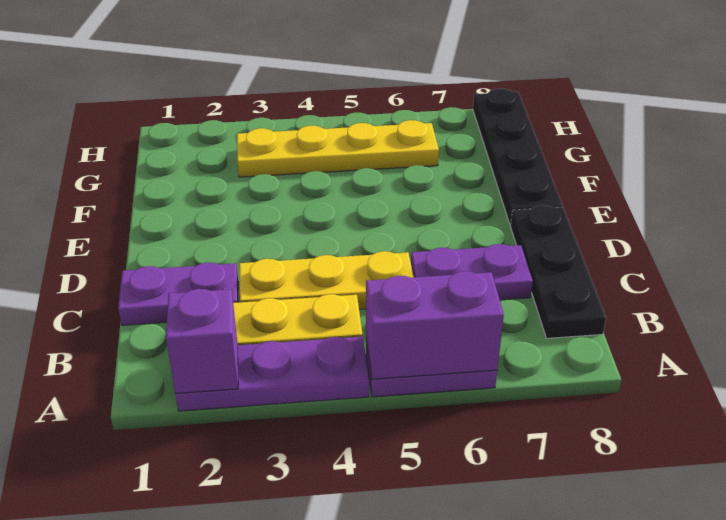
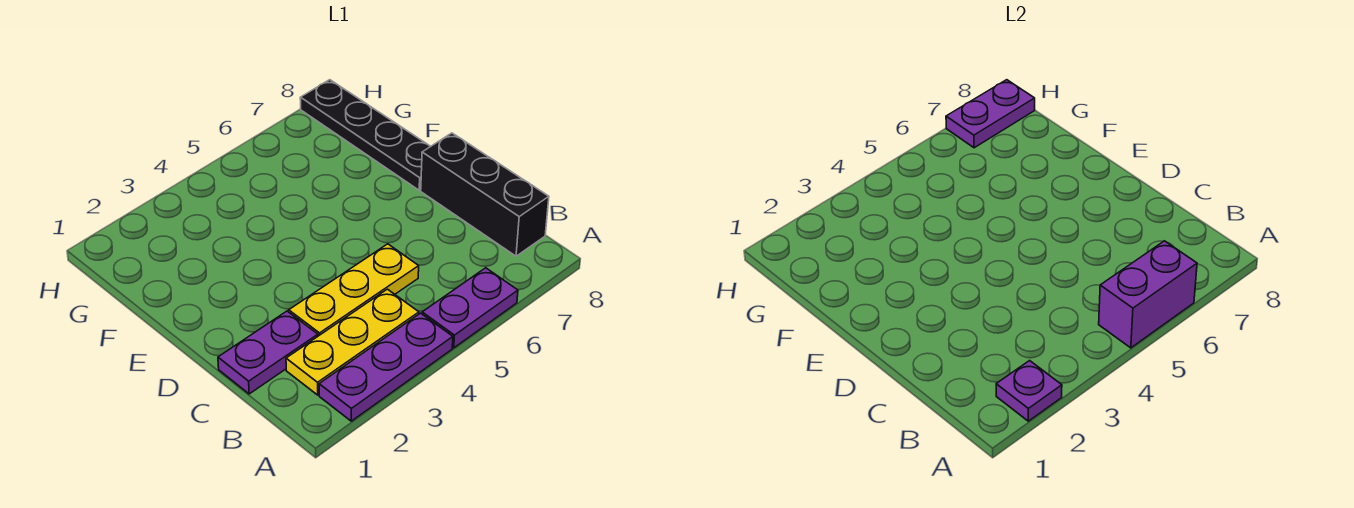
purple 1x1 brick [166,289,238,393] -> purple 1x1 plate [996,361,1062,421]
black 1x3 plate [510,205,606,338] -> black 1x3 brick [421,133,549,256]
purple 1x2 plate [411,244,533,300] -> purple 1x2 plate moved to [946,80,1035,148]
yellow 1x4 plate [237,120,439,177] -> none

